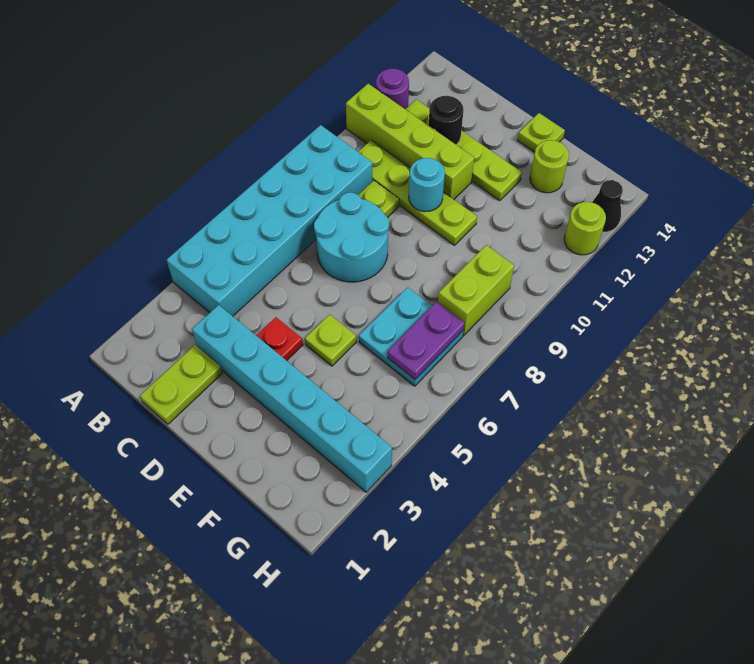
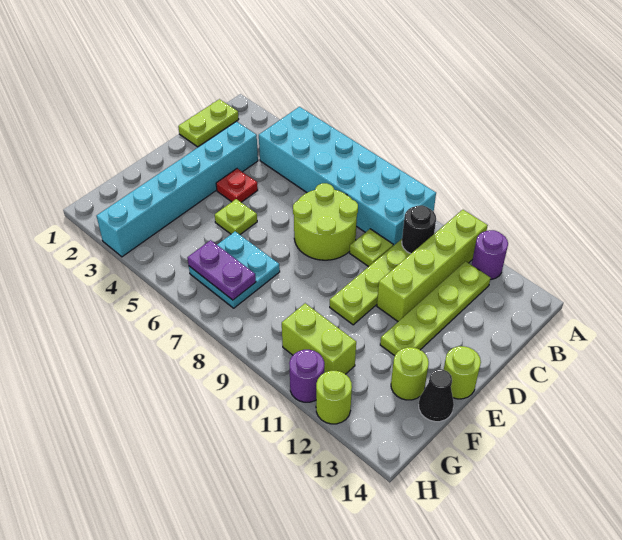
lime 1x2 plate [140,345,222,424] -> lime 1x2 plate turned to [178,99,239,147]
cyan 2x2 round brick [314,193,389,282] -> lime 2x2 round brick [293,183,358,260]
black 1x1 round brick [428,96,464,145] -> black 1x1 round brick moved to [402,205,436,254]
cyan 1x1 round brick [409,158,445,212] -> none
lime 1x1 plate [517,113,565,152] -> lime 1x1 round brick [444,346,481,399]
lime 1x2 brick [438,245,514,335] -> lime 1x2 brick moved to [282,303,356,374]
none -> purple 1x1 round brick [289,350,324,402]
black 1x1 cone [592,180,623,232] -> black 1x1 cone moved to [419,369,454,422]

